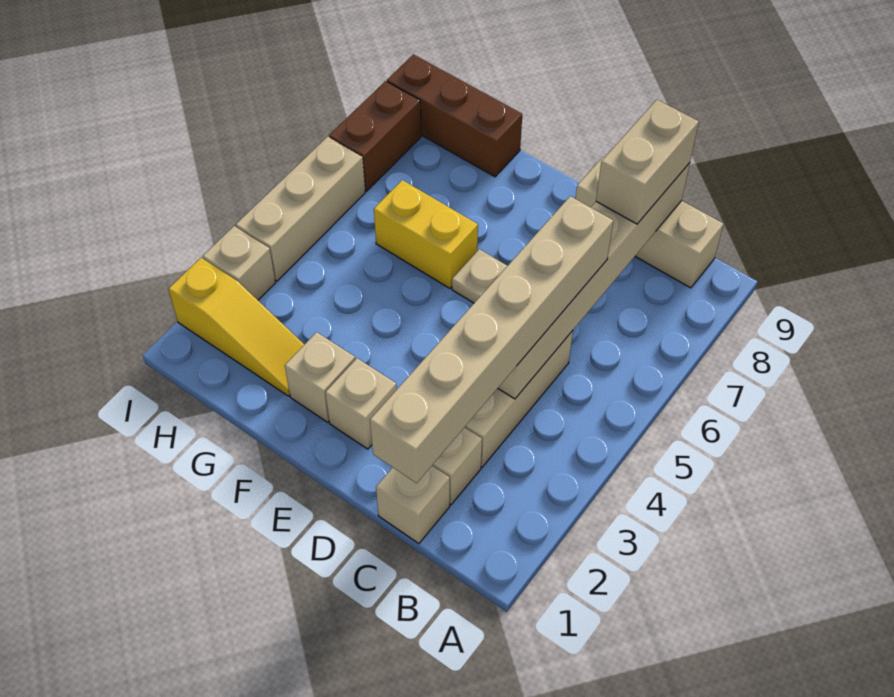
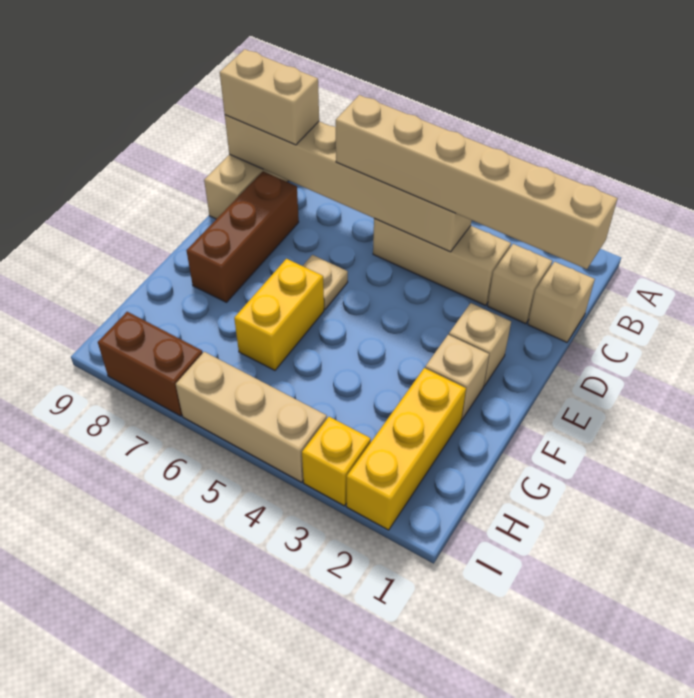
yellow 1x3 slope [169,258,304,396] -> yellow 1x3 brick [347,368,466,530]
brown 1x3 brick [387,55,522,177] -> brown 1x3 brick moved to [186,171,299,302]
tan 1x1 brick [203,226,276,300] -> yellow 1x1 brick [302,417,371,506]

